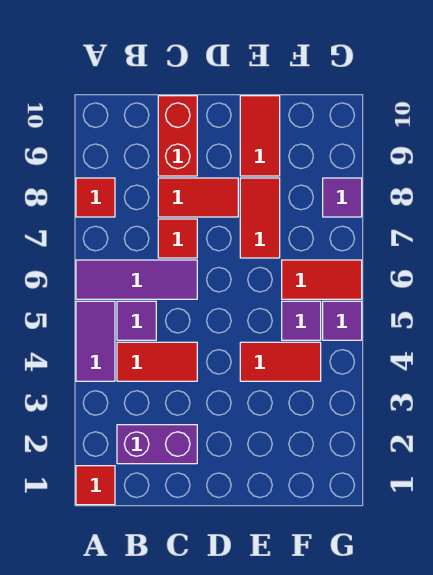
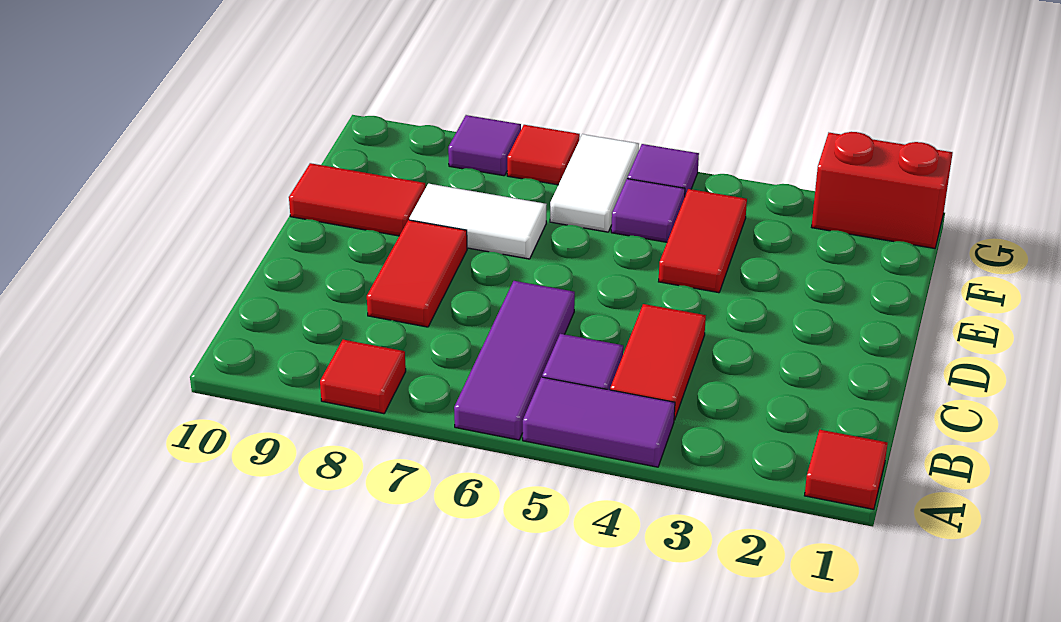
purple 1x2 brick [117,425,197,464] -> none
red 1x1 tile [158,219,197,258] -> red 1x1 tile moved to [507,125,580,185]
red 1x2 brick [158,96,197,176] -> red 1x2 brick moved to [812,132,953,248]
red 1x2 tile [240,178,280,258] -> white 1x2 tile [409,184,547,259]
red 1x2 tile [282,260,362,299] -> white 1x2 tile [550,134,639,232]

